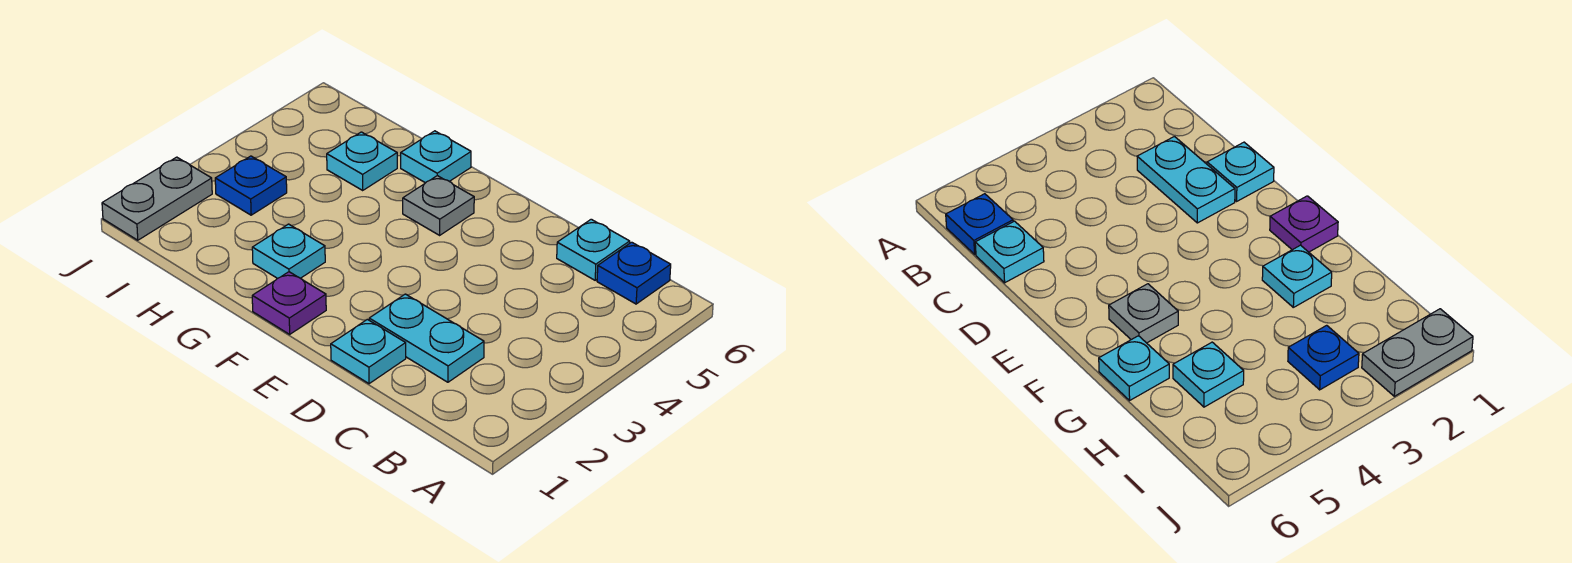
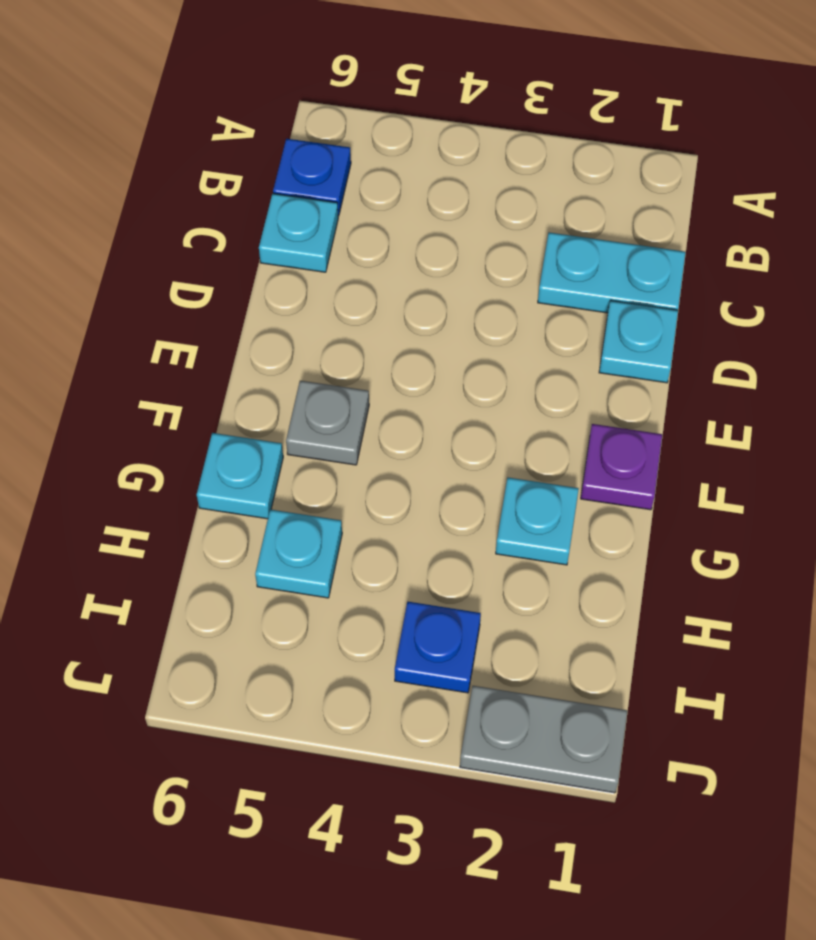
cyan 1x2 plate [369,294,484,382] -> cyan 1x2 plate turned to [538,232,686,313]

